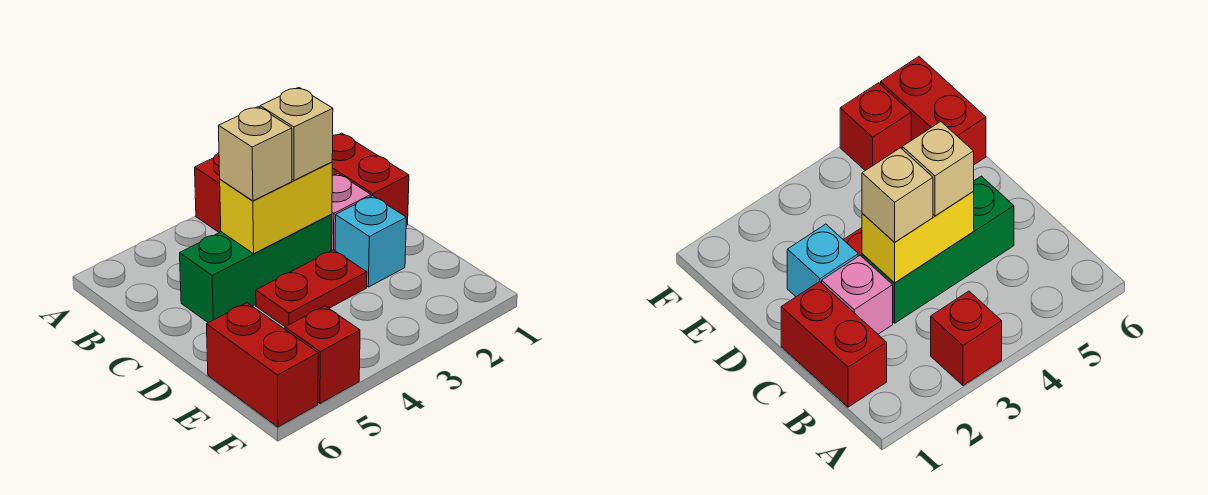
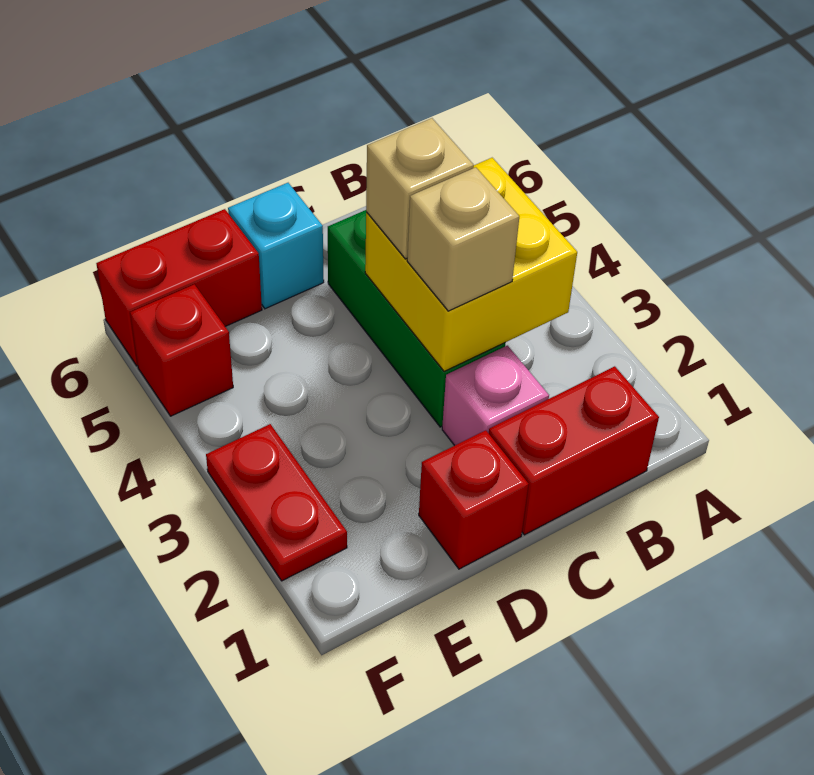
red 1x1 brick [195,153,221,233] -> red 1x1 brick moved to [419,430,529,569]
yellow 1x2 brick [220,162,332,254] -> yellow 2x2 brick [365,158,577,371]
cyan 1x1 brick [335,196,406,287] -> cyan 1x1 brick moved to [228,183,324,309]
red 1x2 plate [256,250,367,327] -> red 1x2 plate moved to [206,424,347,581]

